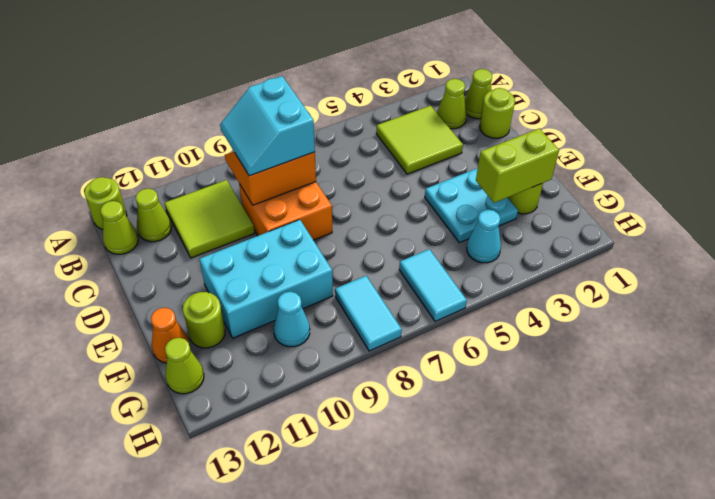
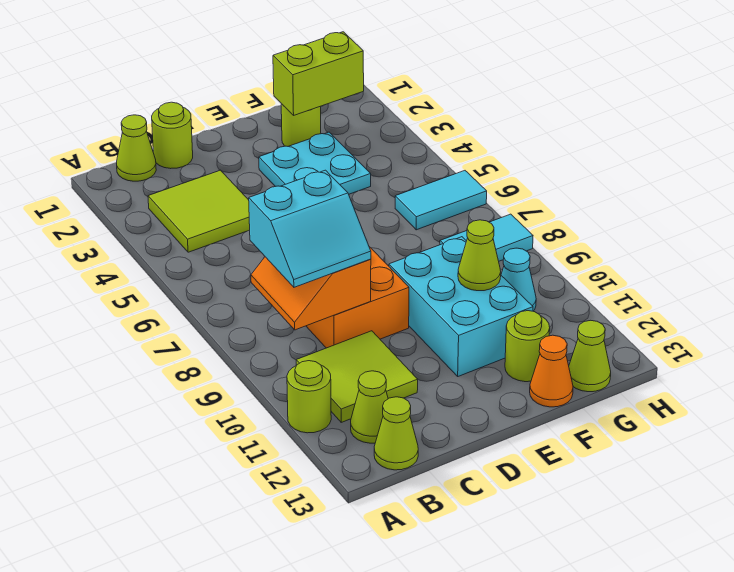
lime 1x1 round brick [84,177,127,229] -> lime 1x1 round brick moved to [287,361,331,433]
lime 1x1 cone [437,79,467,129] -> lime 1x1 cone moved to [458,220,501,291]
lime 1x2 brick [476,129,559,203] -> lime 1x2 brick turned to [273,32,364,115]
cyan 1x1 cone [467,210,501,263] -> none

